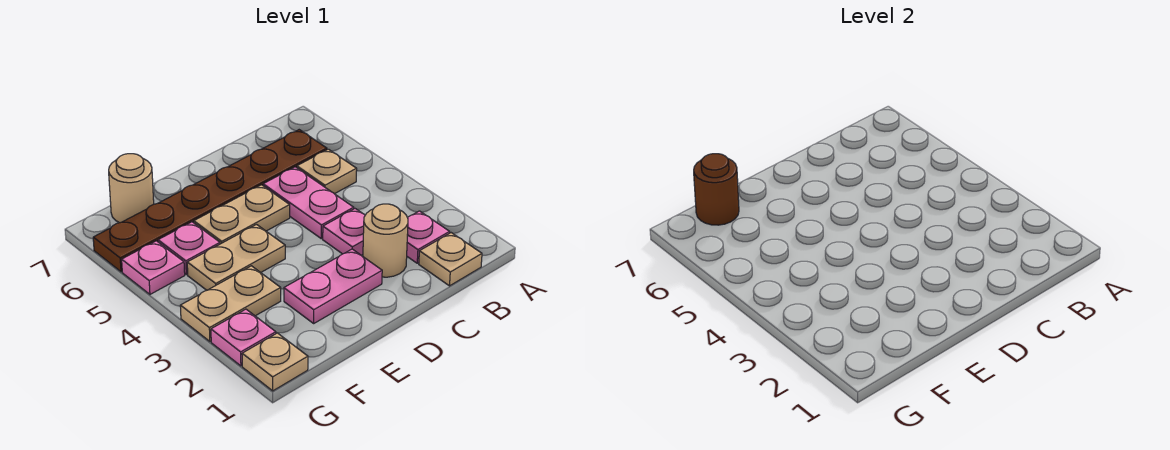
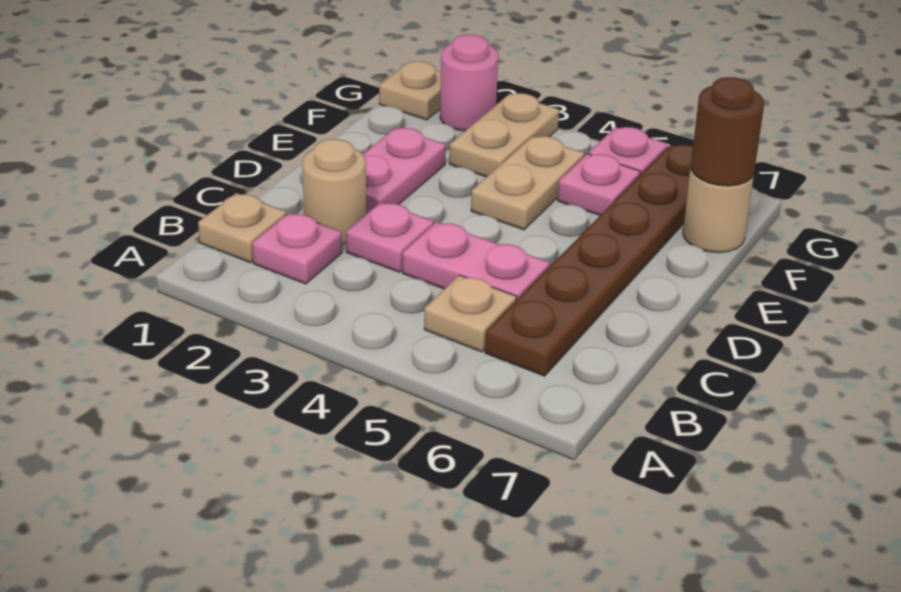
tan 1x2 plate [194,185,290,244] -> none
pink 1x1 plate [211,309,276,366] -> pink 1x1 round brick [440,35,498,131]

